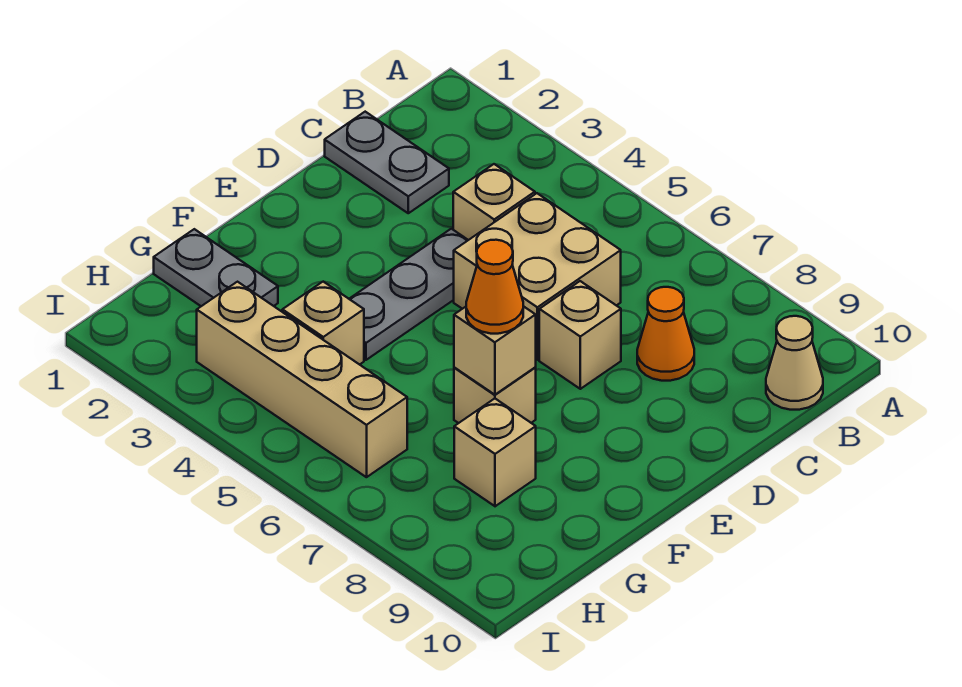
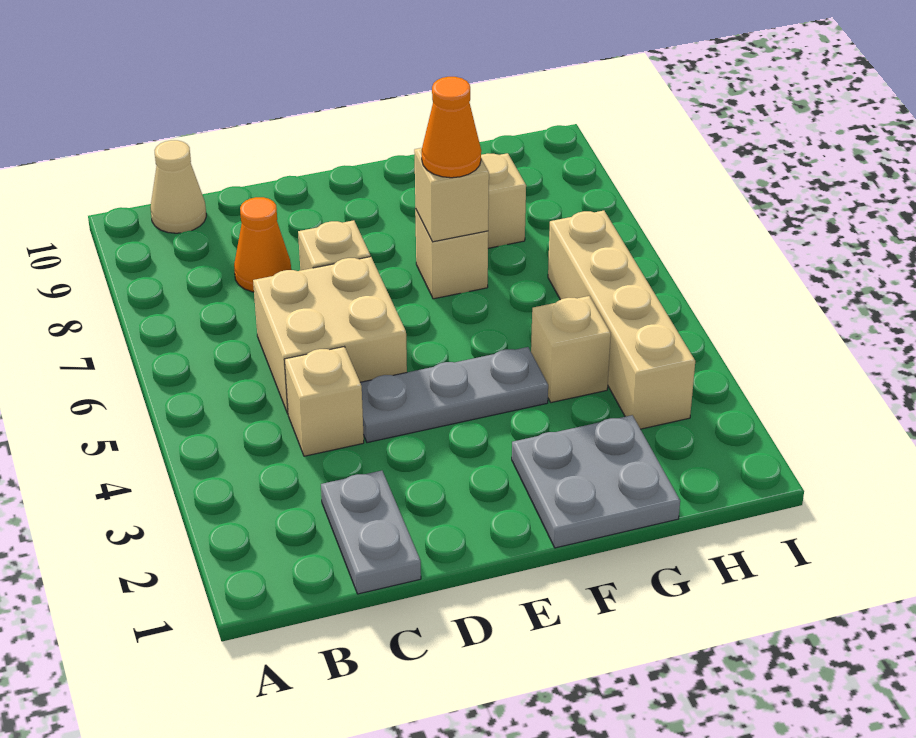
grey 1x2 plate [154,229,278,306] -> grey 2x2 plate [512,415,680,548]

